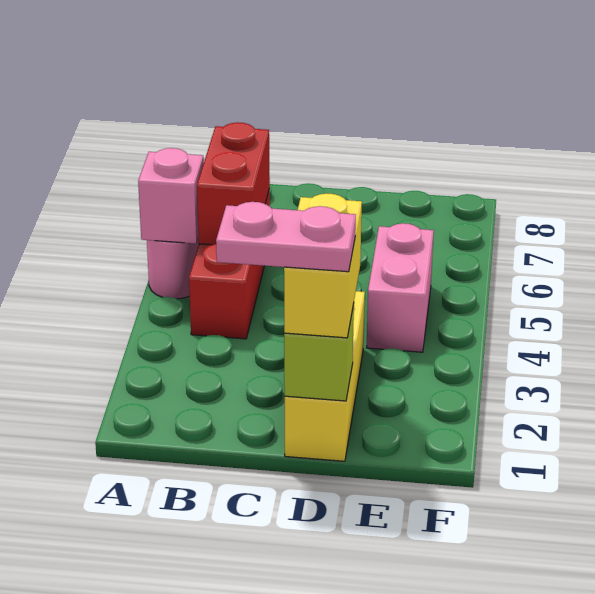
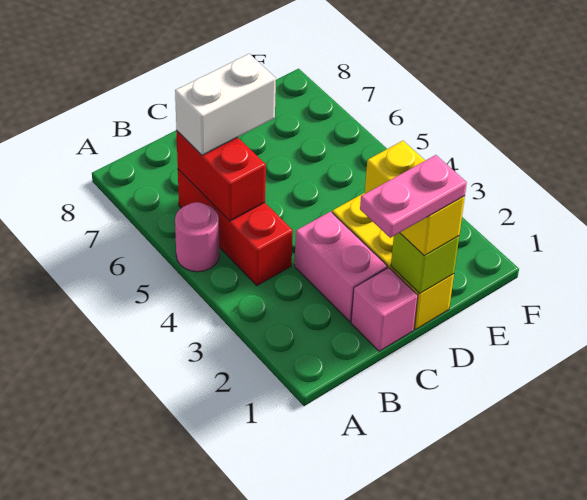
pink 1x1 brick [138,148,204,244] -> pink 1x1 brick moved to [351,268,418,351]
none -> white 1x2 brick [175,54,276,155]
pink 1x2 brick [367,223,434,352] -> pink 1x2 brick moved to [295,212,388,322]

